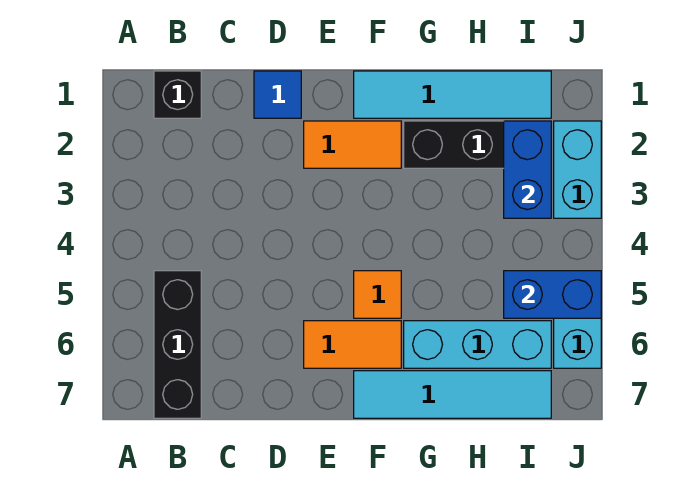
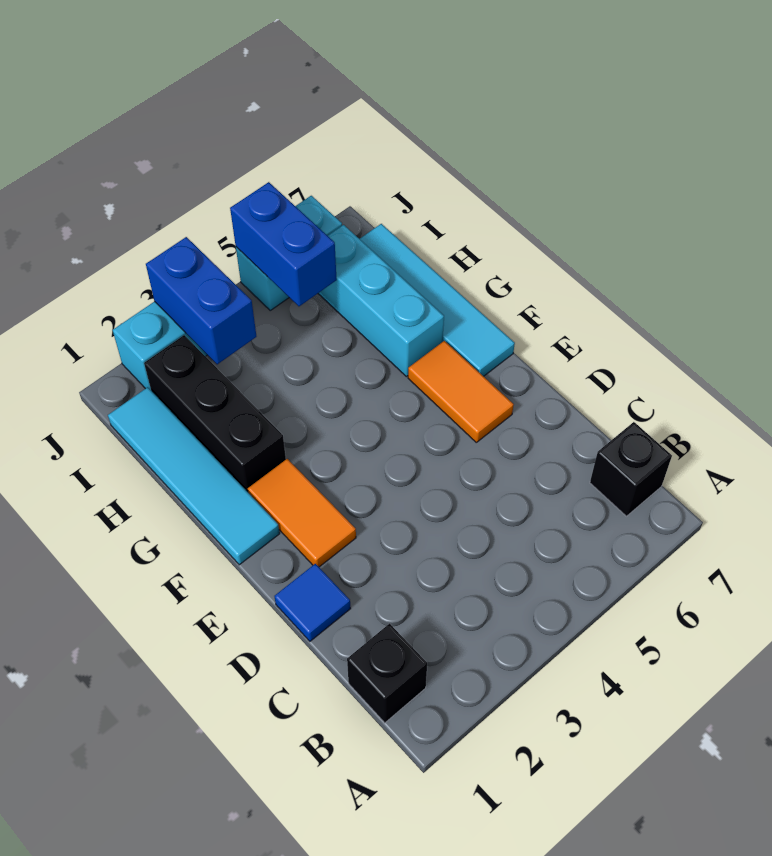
black 1x3 brick [154,271,201,418] -> black 1x1 brick [590,422,672,516]
orange 1x1 tile [354,271,401,318] -> none
blue 1x2 brick [504,121,551,218] -> blue 1x2 brick turned to [146,237,256,364]

